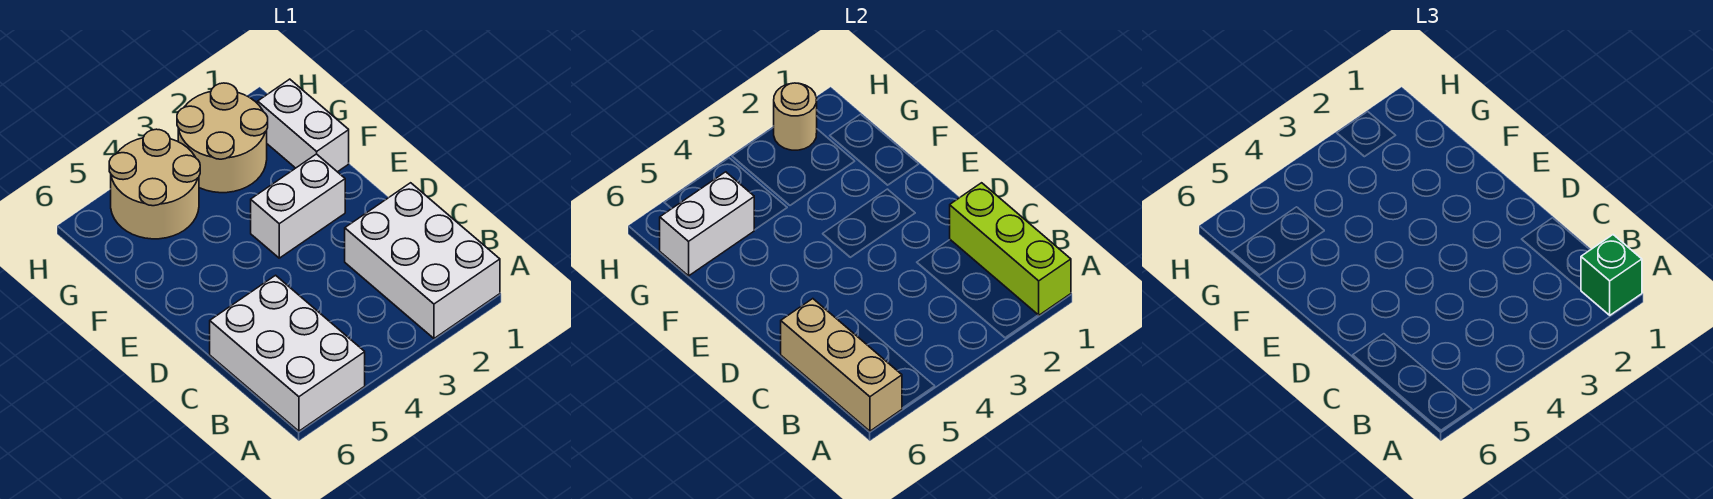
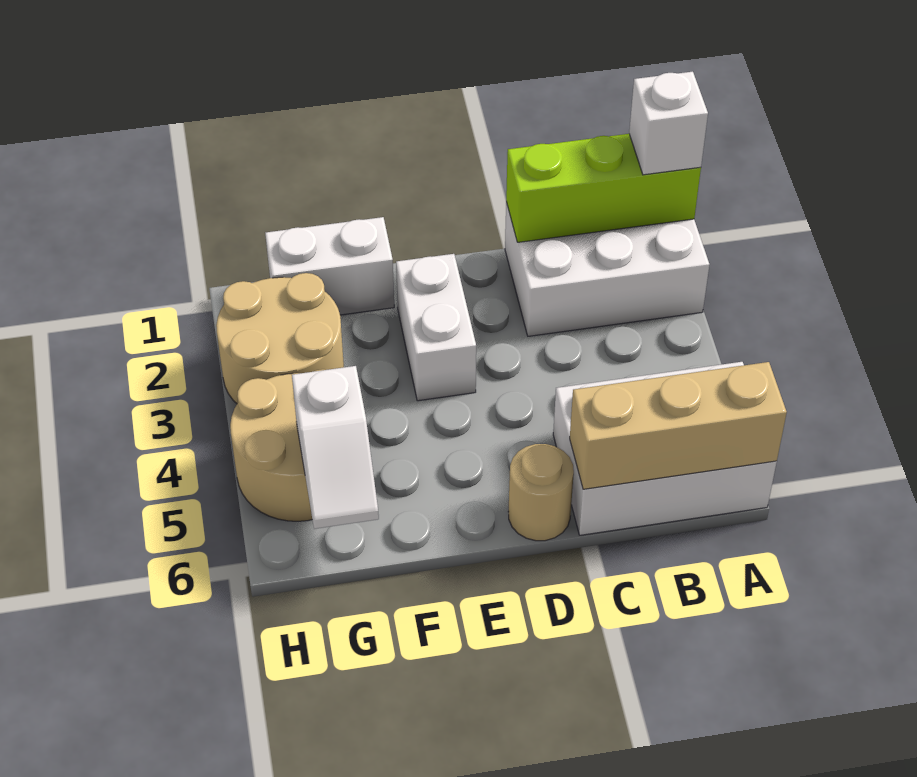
green 1x1 brick [1581,235,1642,315] -> white 1x1 brick [629,72,708,175]
white 1x2 brick [660,172,754,276] -> white 1x2 slope [292,366,379,529]
tan 1x1 round brick [774,83,817,150] -> tan 1x1 round brick moved to [508,444,574,541]

